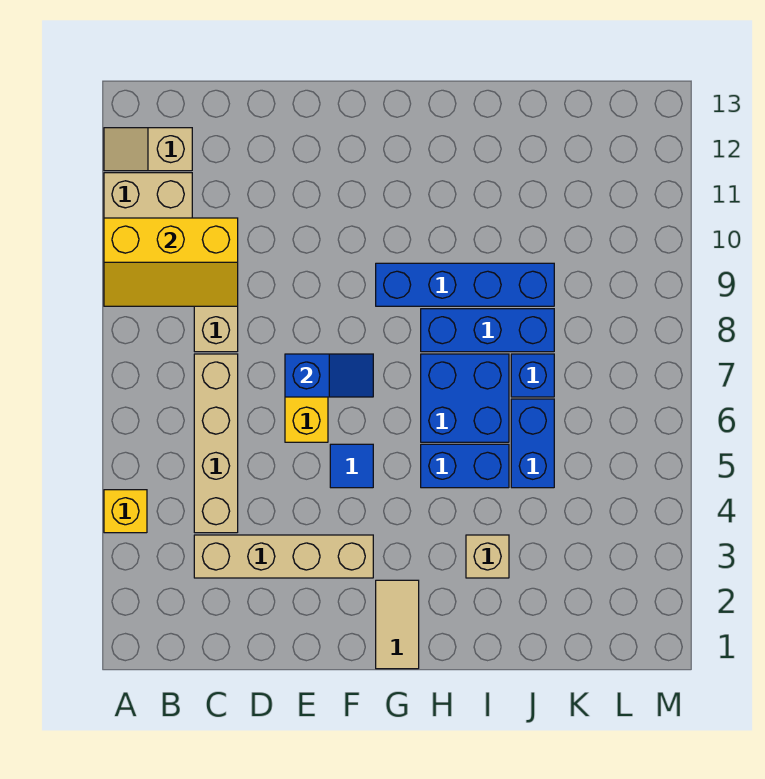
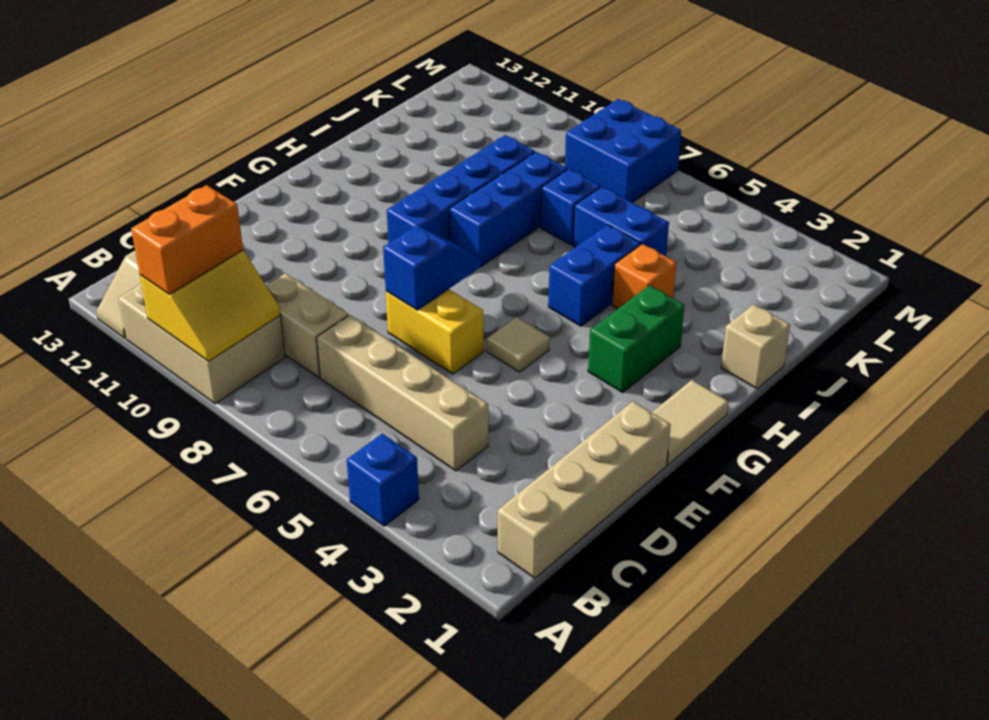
yellow 1x1 brick [104,490,147,533] -> blue 1x1 brick [347,434,419,526]
yellow 2x3 slope [104,218,238,306] -> yellow 2x2 slope [140,250,280,361]
none -> orange 1x2 brick [131,185,243,294]
tan 1x4 brick [194,535,373,578] -> tan 1x4 brick moved to [498,401,671,578]
blue 1x1 tile [330,444,373,488] -> tan 1x1 tile [487,317,550,372]
tan 1x2 tile [376,580,419,669] -> tan 1x2 tile turned to [652,380,729,465]
none -> green 1x2 brick [588,285,685,392]
blue 2x2 brick [421,354,509,442] -> blue 2x2 brick moved to [565,99,681,203]
tan 1x1 brick [466,535,509,578] -> tan 1x1 brick moved to [721,304,790,389]
none -> orange 1x1 brick [612,244,677,309]

